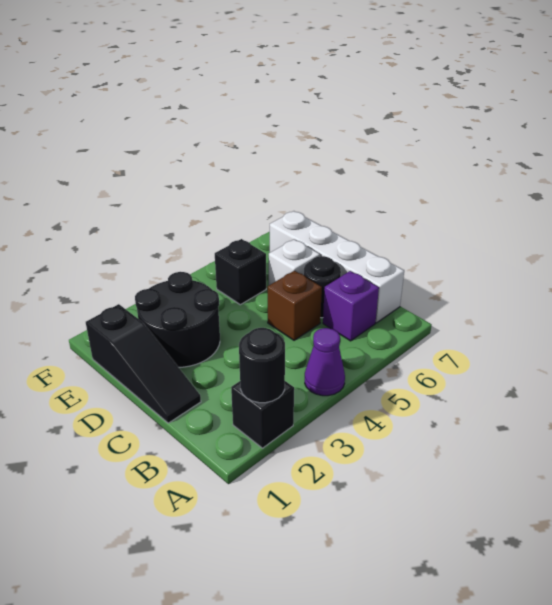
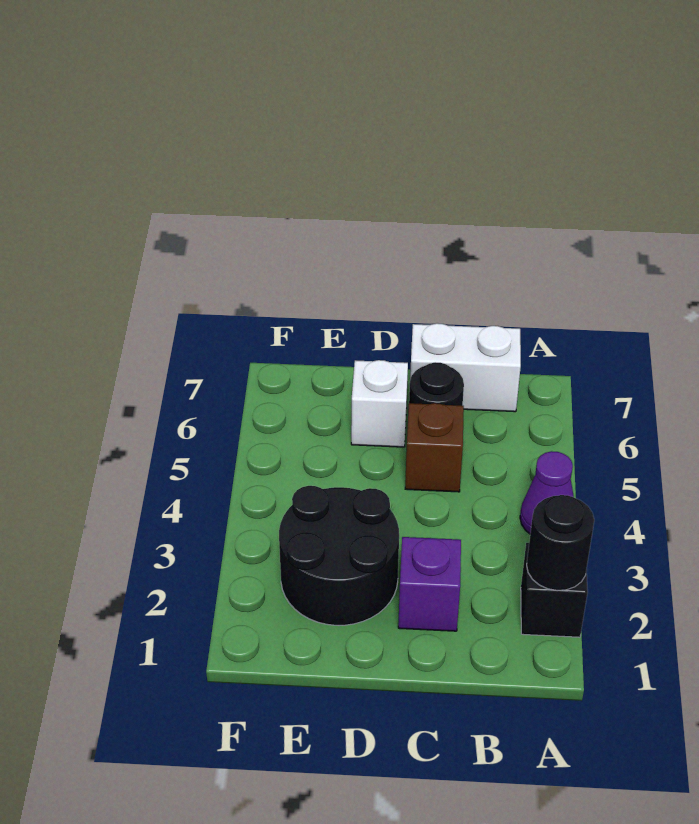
purple 1x1 brick [323,271,379,341] -> purple 1x1 brick moved to [398,537,461,631]
white 1x4 brick [270,211,404,323] -> white 1x2 brick [410,323,521,412]
black 1x3 slope [86,304,201,423] -> none
black 1x1 brick [215,239,266,305] -> none

